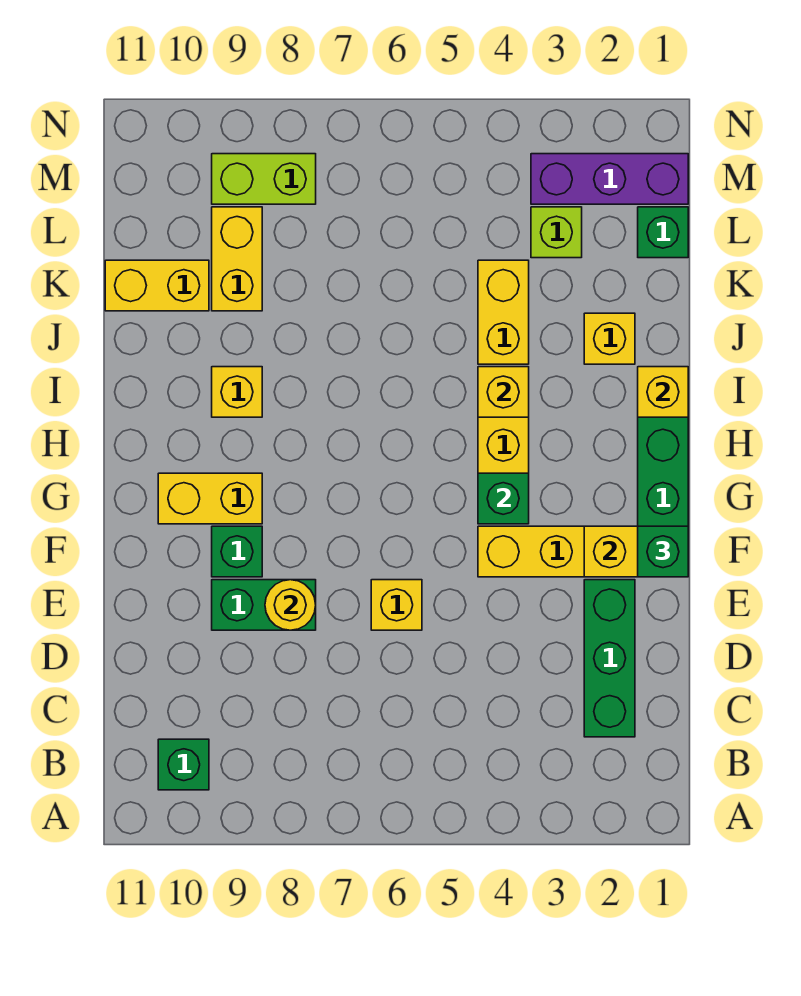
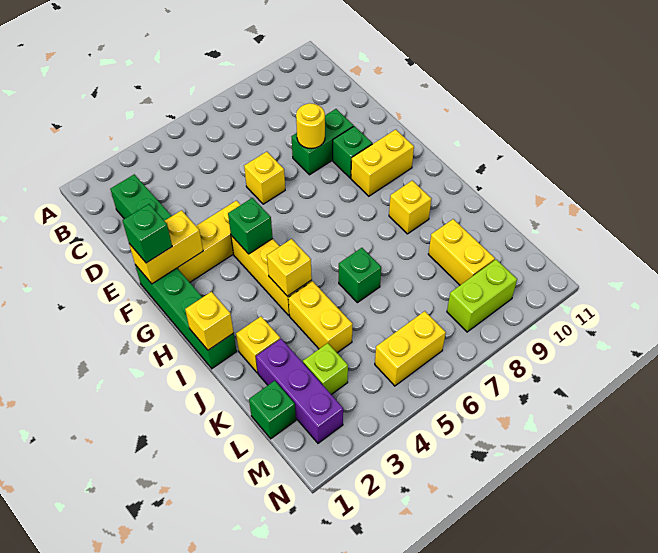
green 1x1 brick [158,739,209,790] -> green 1x1 brick moved to [339,248,381,303]
yellow 1x2 brick [105,260,209,311] -> yellow 1x2 brick moved to [375,311,446,386]
purple 1x3 brick [531,154,688,204] -> purple 1x3 brick turned to [256,339,343,443]

